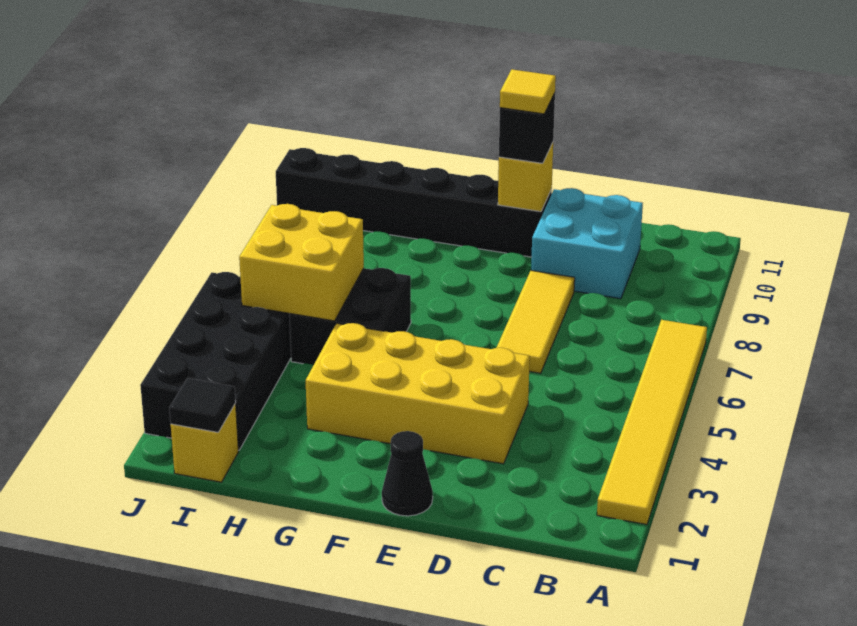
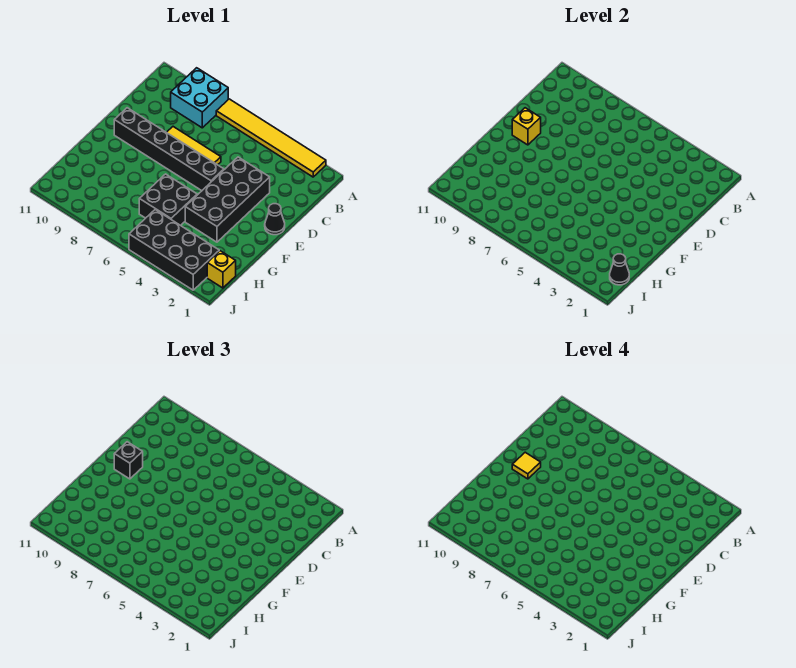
cyan 2x2 brick [531,188,643,299] -> cyan 2x2 brick moved to [171,68,228,128]
yellow 2x4 brick [306,323,530,464] -> black 2x4 brick [185,157,270,242]
black 1x6 brick [276,148,552,257] -> black 1x6 brick turned to [114,108,224,191]
yellow 2x2 brick [239,204,364,321] -> none
black 1x1 tile [169,378,236,432] -> black 1x1 cone [610,254,629,285]

